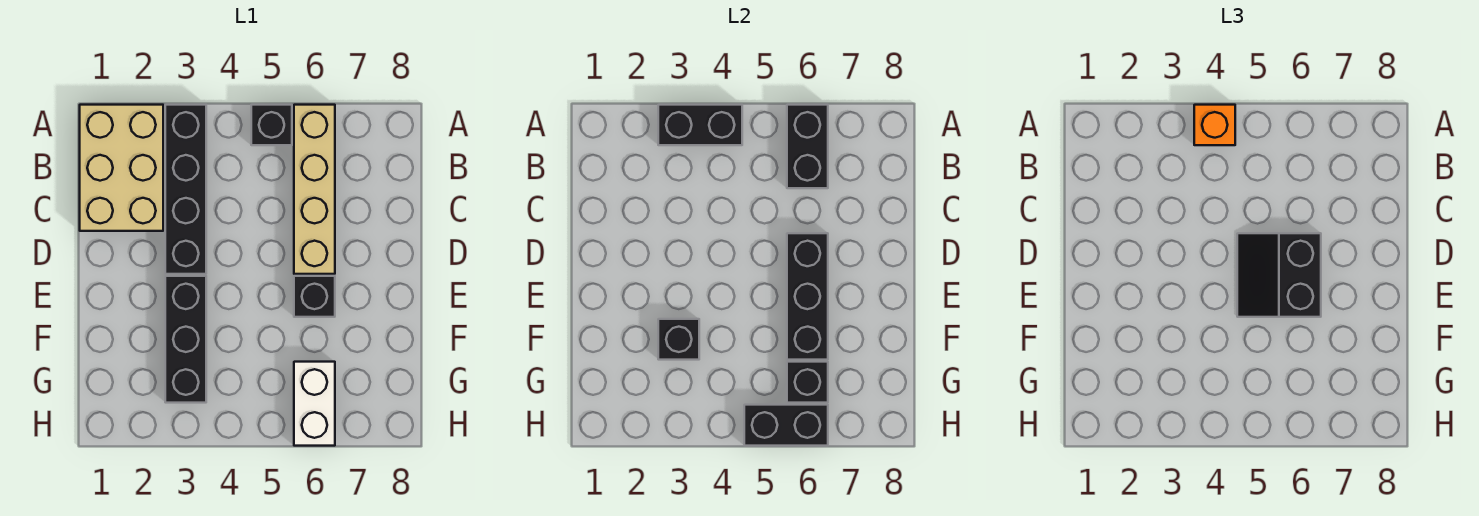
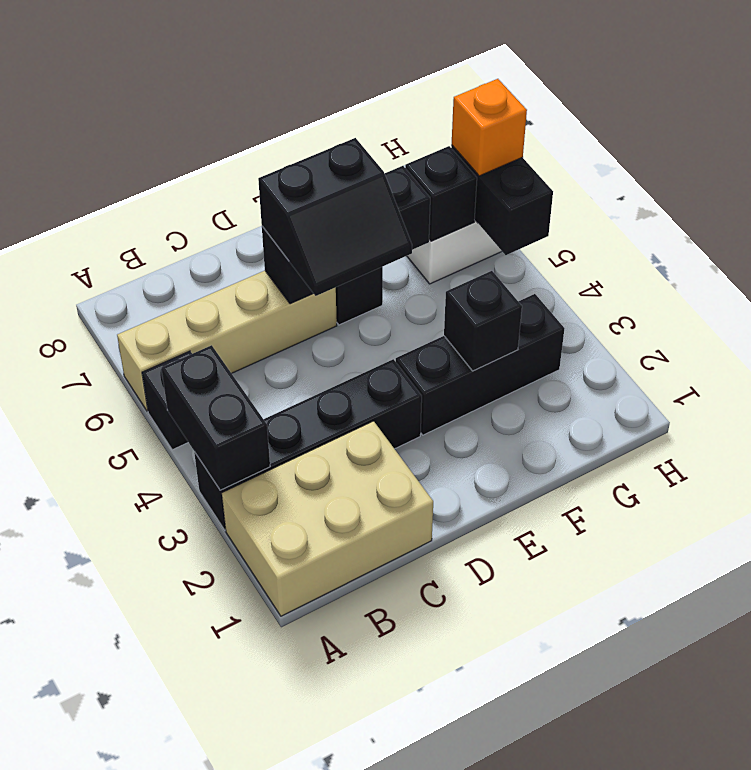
orange 1x1 brick [1194,105,1235,145] -> orange 1x1 brick moved to [452,79,527,176]
black 1x2 brick [787,105,828,188] -> none

